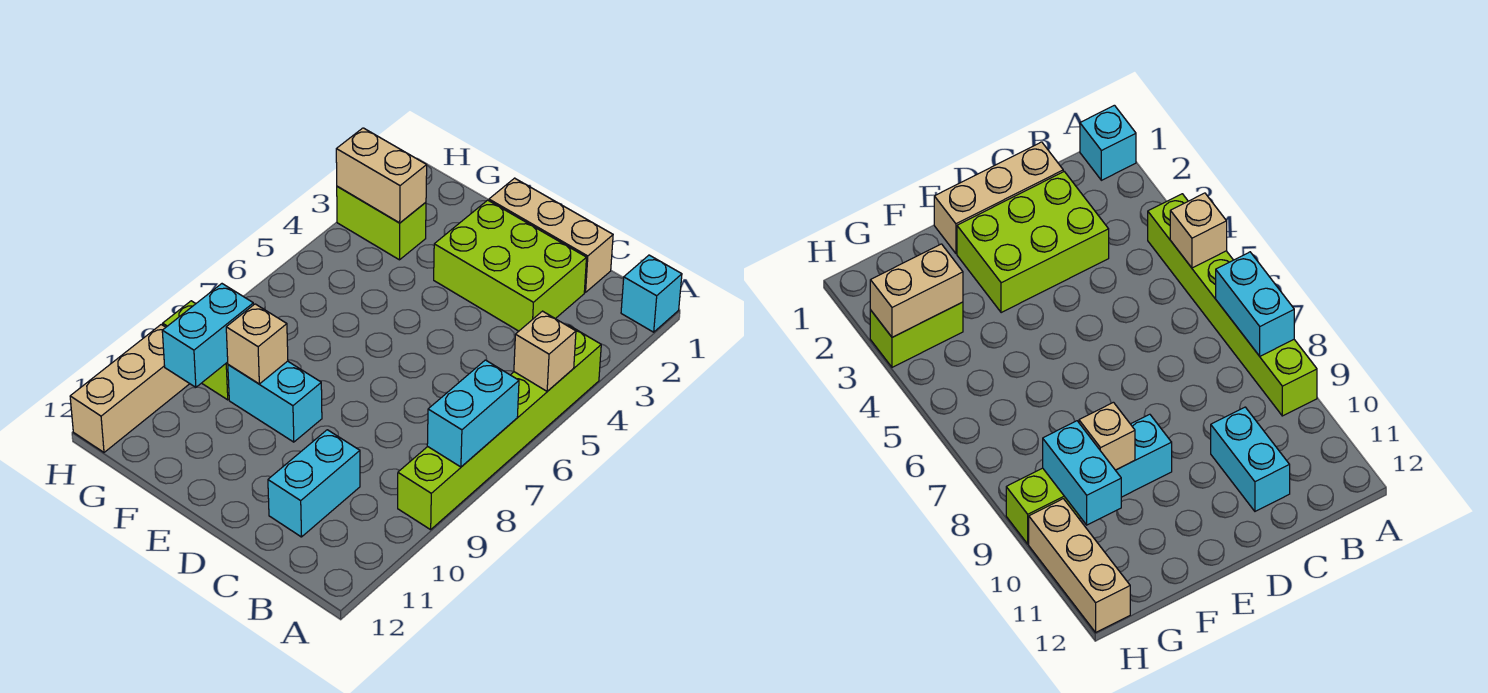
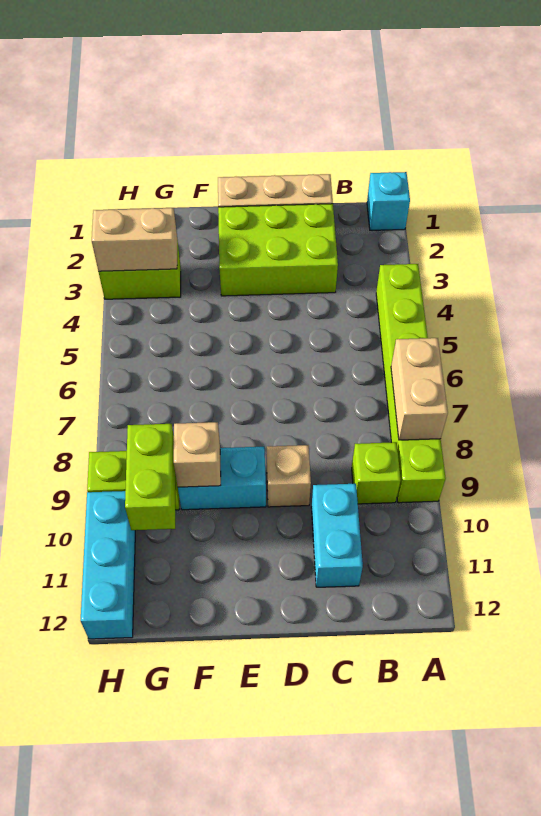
tan 1x1 brick [514,311,576,391] -> tan 1x1 brick moved to [267,445,311,507]
cyan 1x2 brick [427,360,519,467] -> tan 1x2 brick [391,338,448,440]
none -> lime 1x1 brick [352,442,401,504]
cyan 1x2 brick [162,284,253,387] -> lime 1x2 brick [125,424,176,530]
tan 1x3 brick [70,325,190,452] -> cyan 1x3 brick [81,491,135,639]

